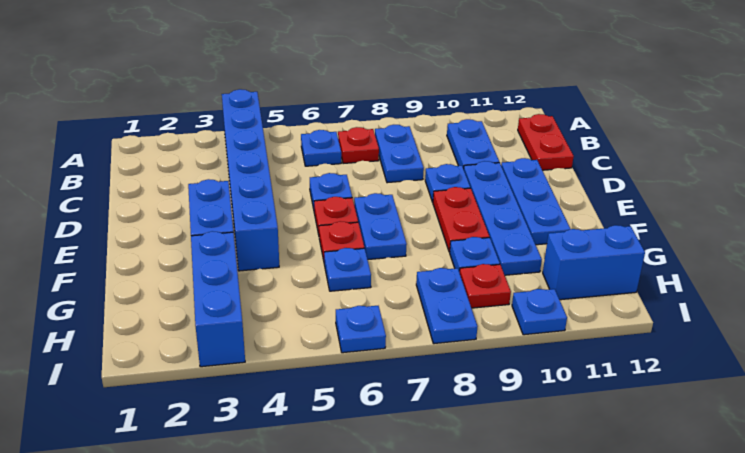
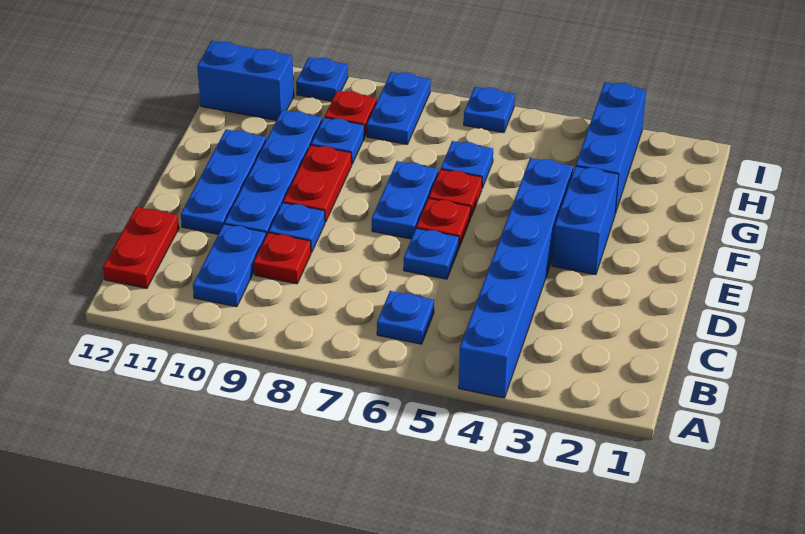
red 1x1 plate [338,127,379,164] -> red 1x1 plate moved to [254,233,311,284]
blue 1x2 plate [375,125,424,183] -> none

